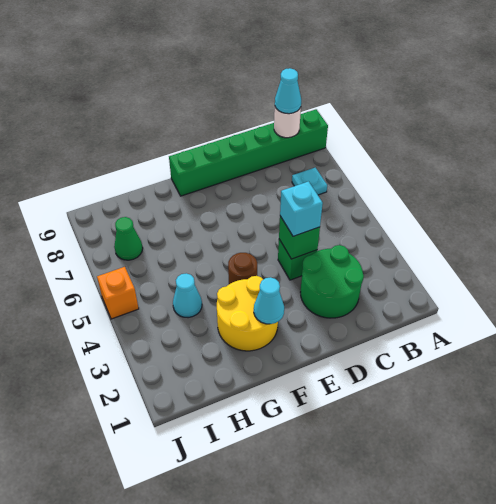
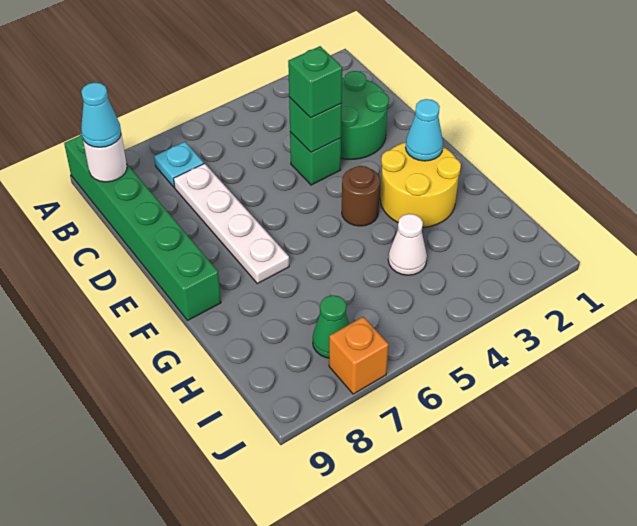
none -> white 1x4 plate [174,163,289,284]
cyan 1x1 brick [280,181,323,236] -> green 1x1 brick [288,46,342,118]
cyan 1x1 cone [173,273,202,318] -> white 1x1 cone [388,214,427,275]
orange 1x1 brick [97,267,139,319] -> orange 1x1 brick moved to [329,317,389,394]

